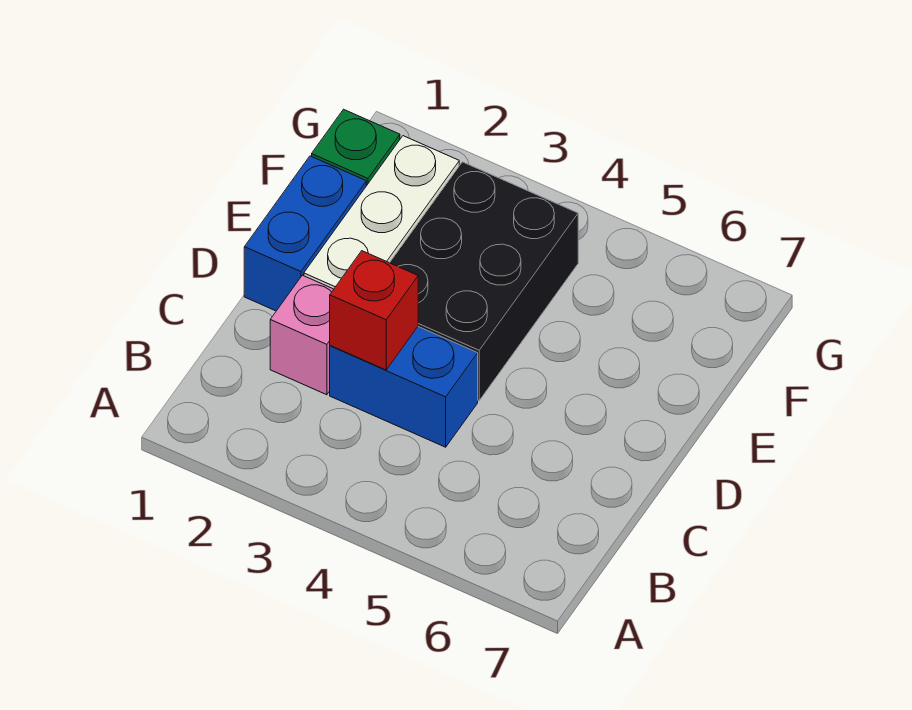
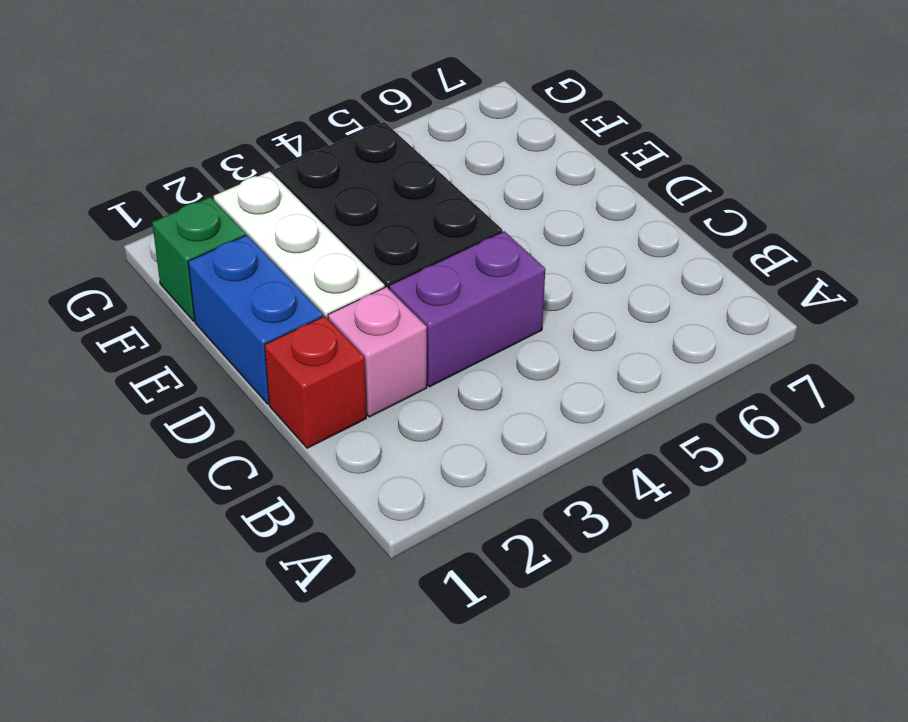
blue 1x2 brick [330,327,478,447] -> purple 1x2 brick [389,231,545,387]
red 1x1 brick [330,251,418,370] -> red 1x1 brick moved to [265,316,366,448]

